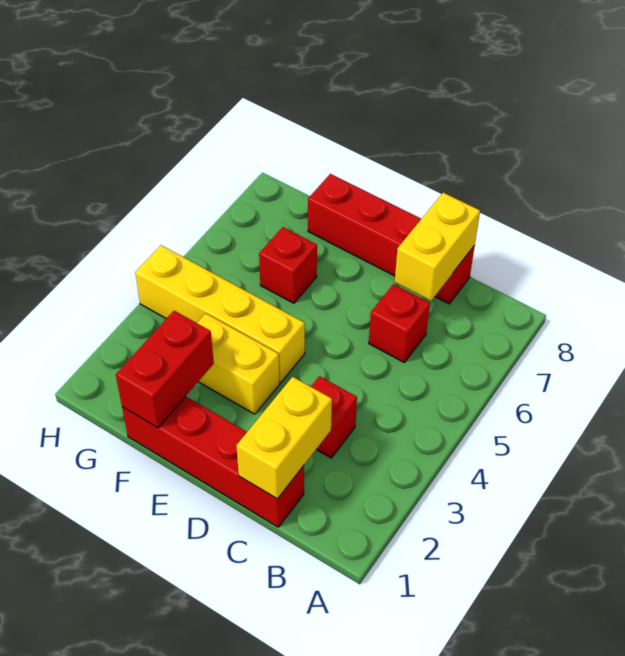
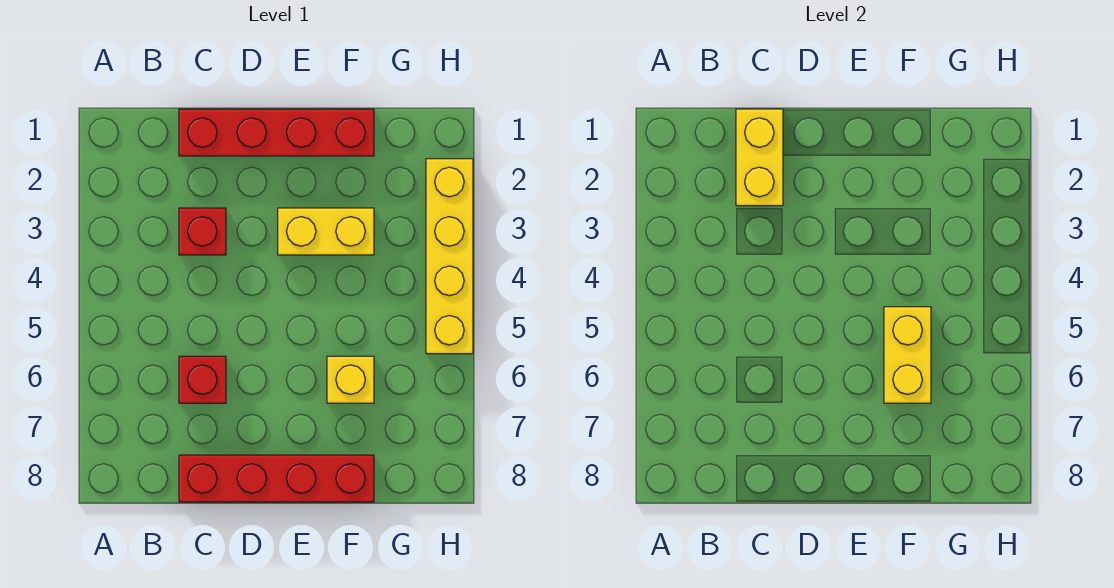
yellow 1x2 brick [395,193,480,301] -> yellow 1x2 brick moved to [884,307,931,403]
yellow 1x4 brick [135,245,305,383] -> yellow 1x4 brick turned to [426,159,473,354]
red 1x2 brick [116,311,214,428] -> none
red 1x1 brick [259,227,317,303] -> yellow 1x1 brick [327,356,374,403]

